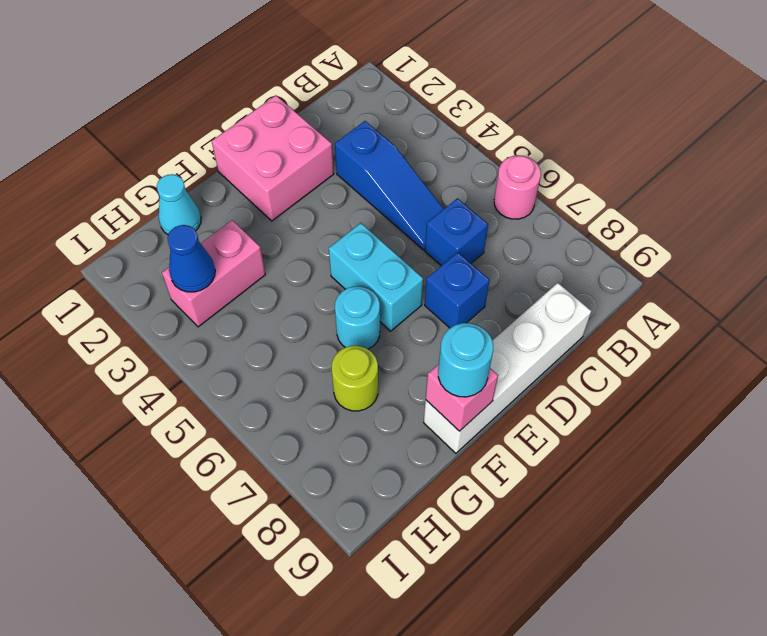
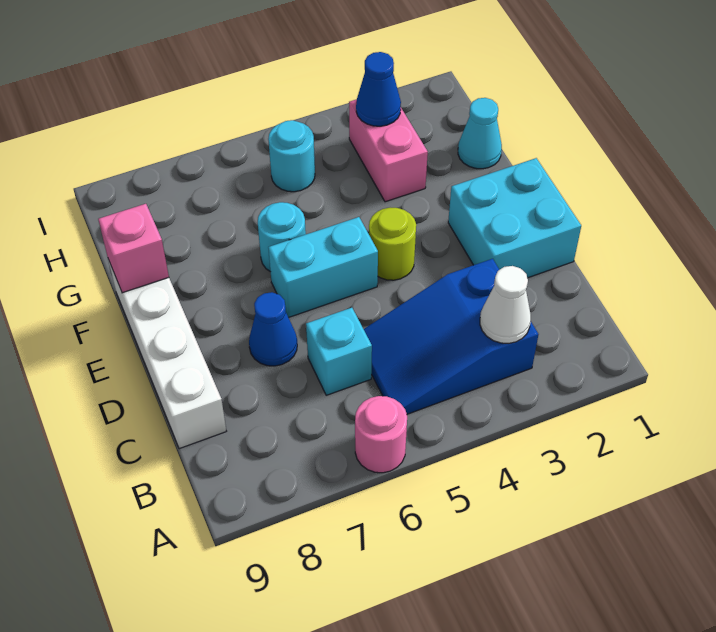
none -> white 1x1 cone [480,266,531,343]
blue 1x3 slope [335,121,444,250] -> blue 2x3 slope [364,259,539,414]
blue 1x1 brick [425,198,488,266] -> cyan 1x1 brick [306,308,372,395]
pink 2x2 brick [212,95,334,221] -> cyan 2x2 brick [448,158,581,278]
blue 1x1 brick [425,252,490,328] -> blue 1x1 cone [249,292,297,366]
cyan 1x1 round brick [438,323,493,397] -> cyan 1x1 round brick moved to [268,120,315,192]
lime 1x1 round brick [332,346,378,411] -> lime 1x1 round brick moved to [369,208,416,280]

